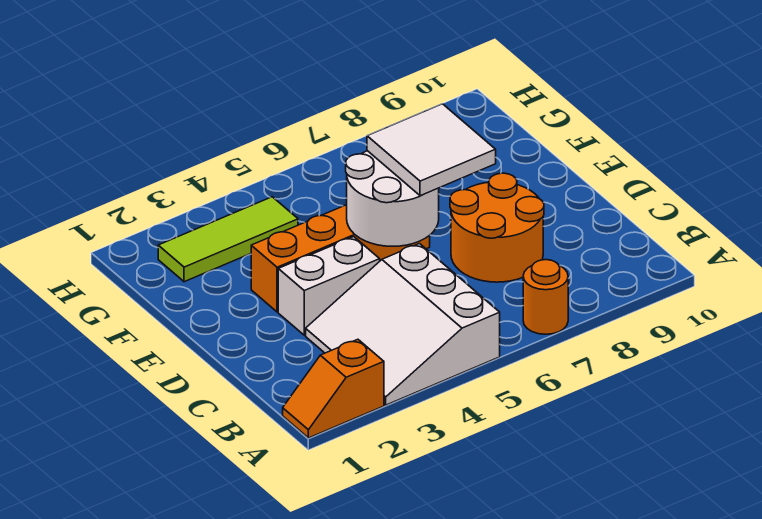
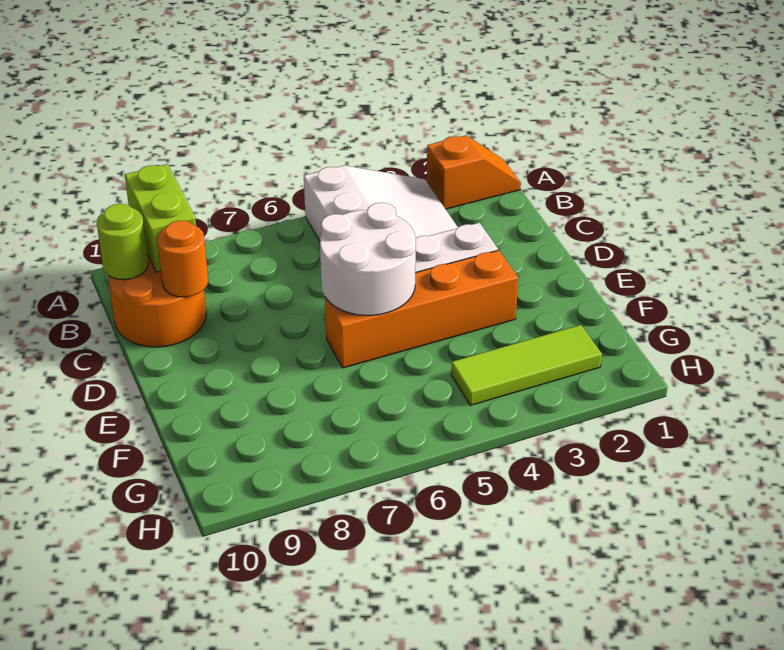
orange 1x1 round brick [523,260,568,334] -> orange 1x1 round brick moved to [157,220,208,297]
none -> lime 1x2 brick [125,164,196,272]
none -> lime 1x1 round brick [97,204,148,280]
orange 2x2 round brick [450,173,544,282] -> orange 2x2 round brick moved to [108,255,206,347]
white 2x2 tile [367,104,496,196] -> none

